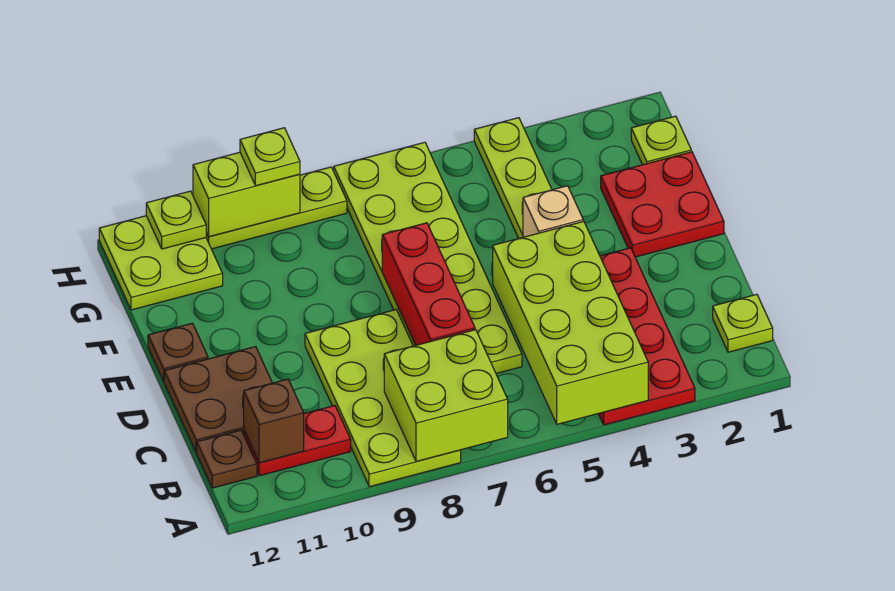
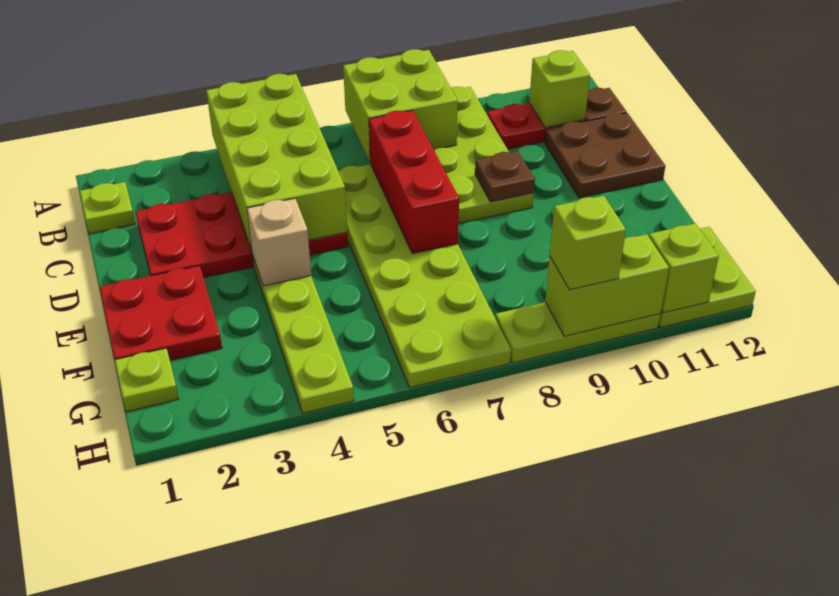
red 2x4 plate [599,248,695,425] -> red 2x4 plate turned to [135,192,348,278]
brown 1x1 brick [244,379,304,463] -> lime 1x1 brick [529,50,590,127]
brown 1x1 plate [148,323,208,381] -> brown 1x1 plate moved to [475,151,535,202]
lime 1x1 plate [240,128,300,186] -> lime 1x1 brick [550,196,626,290]
lime 1x1 plate [146,191,206,249] -> lime 1x1 brick [649,223,719,313]

